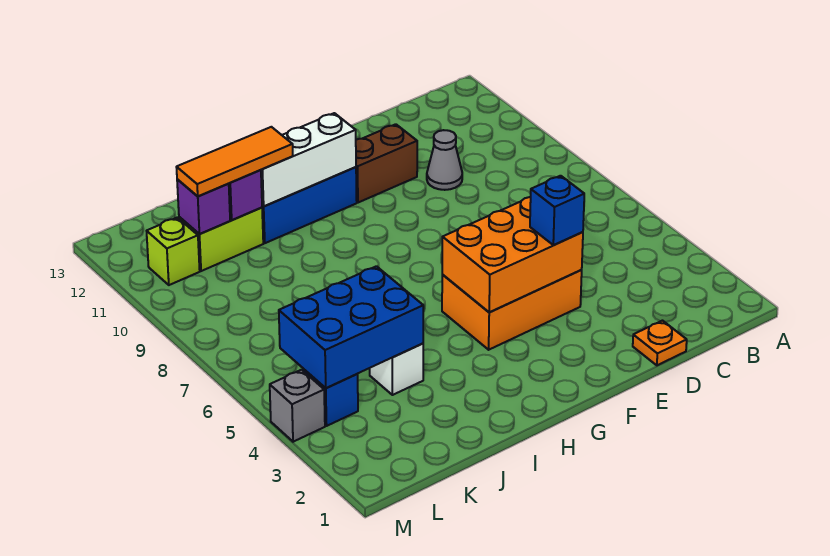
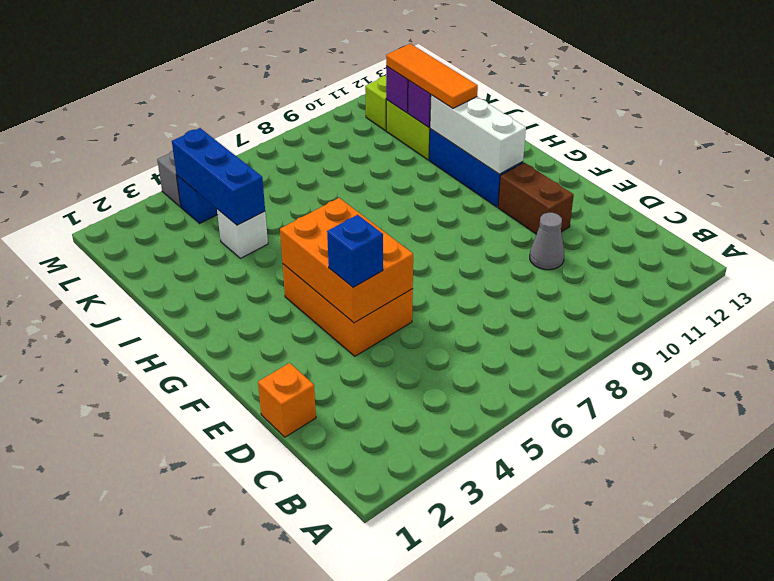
orange 1x1 plate [633,321,687,365] -> orange 1x1 brick [258,363,316,437]
blue 2x3 brick [279,266,423,388] -> blue 1x3 brick [172,128,265,225]

